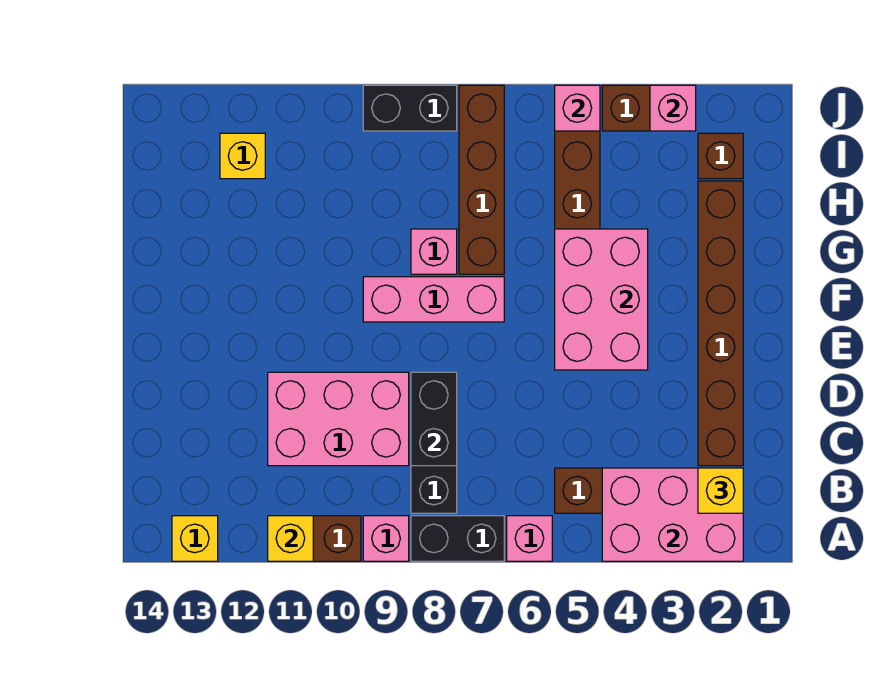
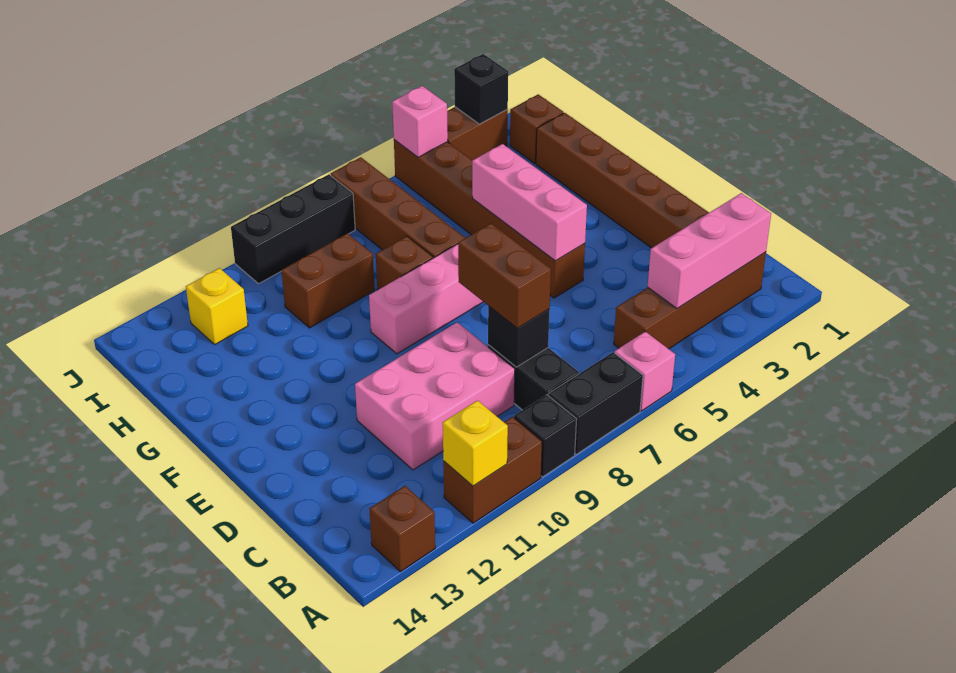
pink 2x3 brick [602,468,743,561] -> pink 1x3 brick [648,193,771,309]
pink 1x1 brick [363,516,409,561] -> black 1x1 brick [514,395,577,477]
yellow 1x1 brick [172,516,218,561] -> brown 1x1 brick [370,486,435,572]
yellow 1x1 brick [698,468,743,513] -> none
black 1x2 brick [411,372,457,466] -> black 1x1 brick [488,306,550,367]
none -> brown 1x2 brick [458,223,551,328]
pink 2x3 brick [555,229,648,370] -> pink 1x3 brick [472,144,587,261]
pink 1x1 brick [411,229,457,274] -> brown 1x1 brick [376,236,433,290]
none -> brown 1x2 brick [282,233,375,328]
pink 1x1 brick [650,85,696,131] -> black 1x1 brick [454,54,508,124]
black 1x2 brick [363,85,457,131] -> black 1x3 brick [231,174,355,284]

